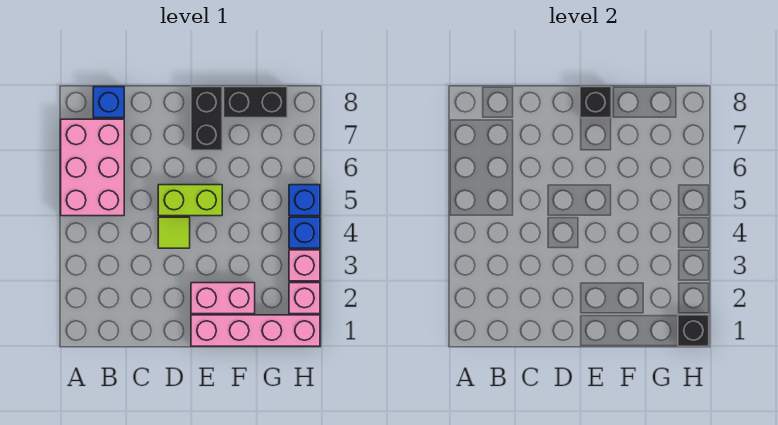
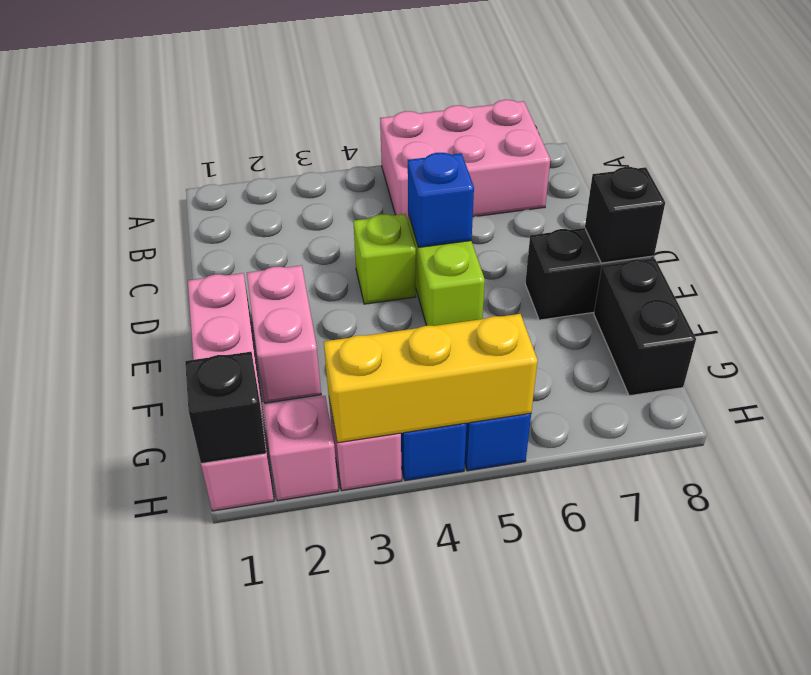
blue 1x1 brick [93,87,124,118] -> blue 1x1 brick moved to [408,153,474,247]
lime 1x1 tile [158,217,190,248] -> lime 1x1 brick [353,214,416,304]
none -> yellow 1x3 brick [324,314,538,443]

